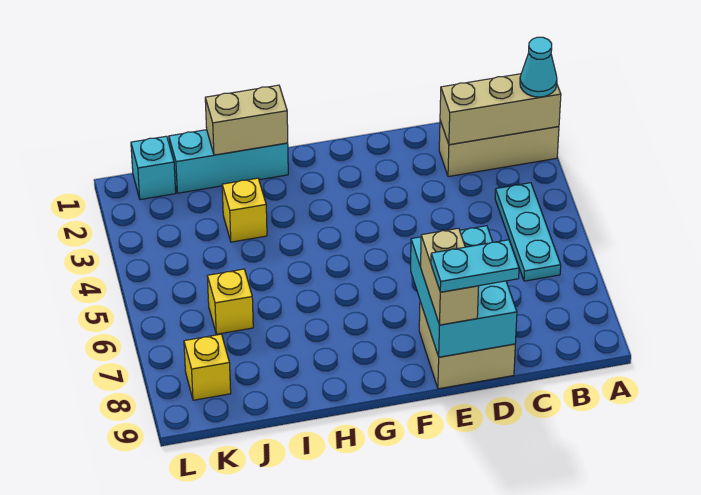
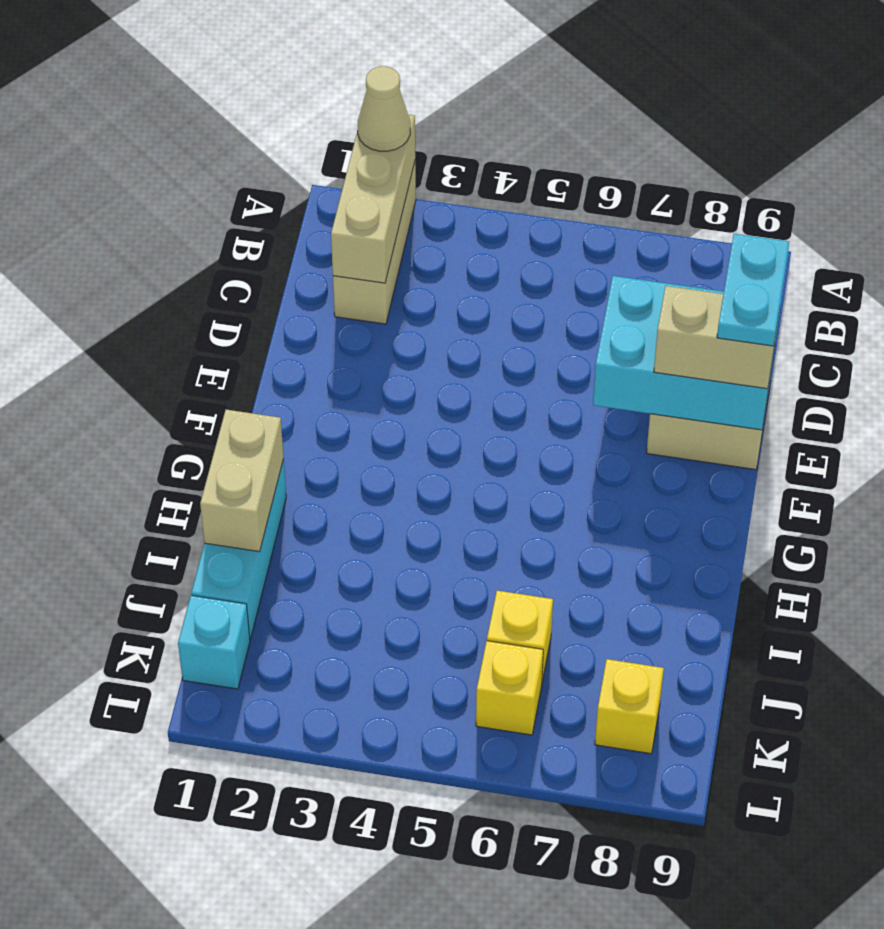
cyan 1x1 cone [520,37,557,97] -> tan 1x1 cone [358,66,410,151]
cyan 1x3 plate [495,183,561,281] -> none
yellow 1x1 brick [222,178,267,242] -> yellow 1x1 brick moved to [476,641,543,735]

